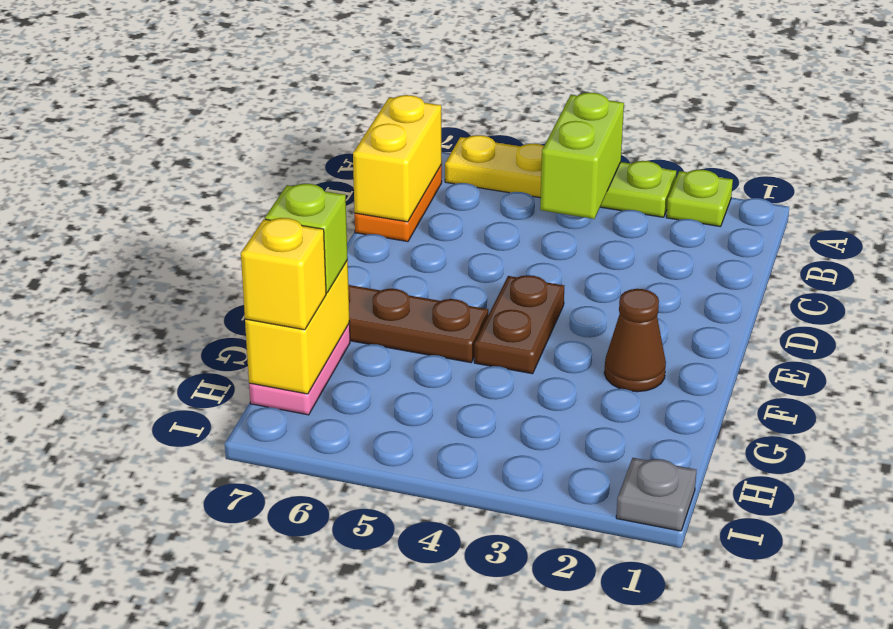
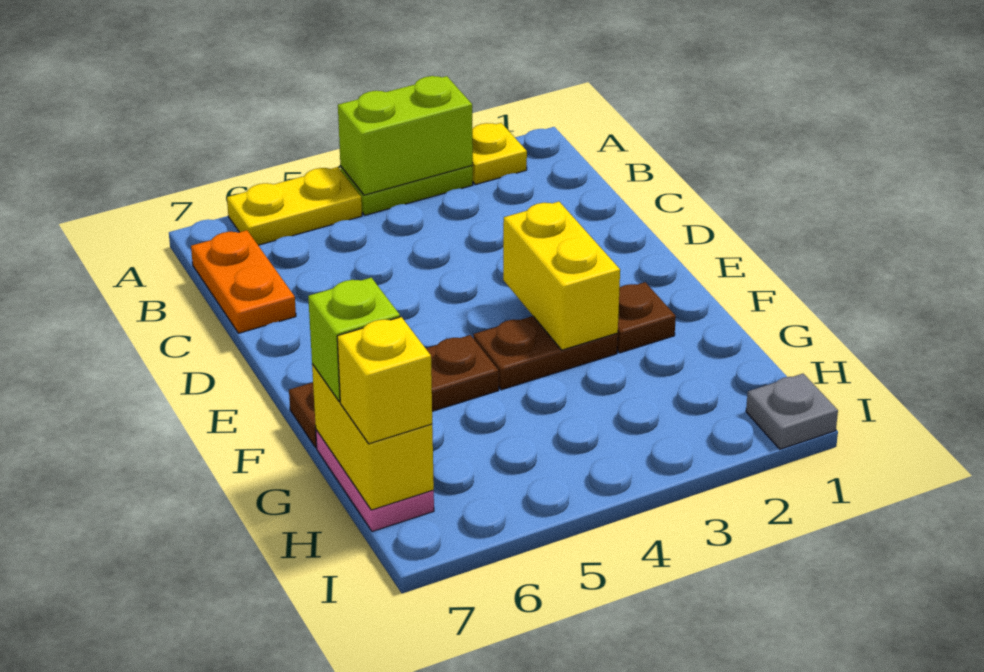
lime 1x1 plate [666,170,733,227] -> yellow 1x1 plate [472,123,527,185]
lime 1x2 brick [540,93,624,219] -> lime 1x2 brick turned to [338,76,473,195]
yellow 1x2 brick [353,95,442,222] -> yellow 1x2 brick moved to [503,202,620,350]
brown 1x2 plate [474,275,564,374] -> brown 1x2 plate turned to [473,316,618,390]
brown 1x1 cone [604,289,666,392] -> brown 1x1 plate [617,282,676,353]

